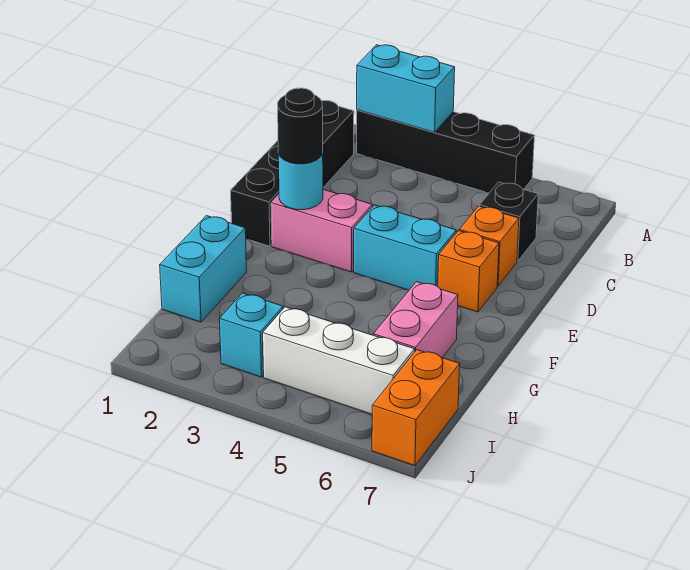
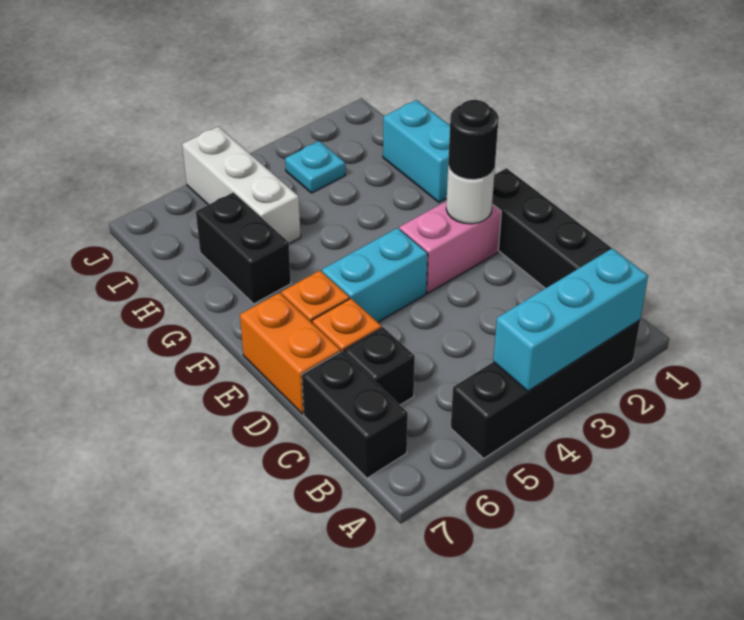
cyan 1x2 brick [357,45,455,132] -> cyan 1x3 brick [493,248,648,391]
none -> black 1x2 brick [302,351,408,478]
cyan 1x1 round brick [278,153,323,210] -> white 1x1 round brick [446,166,495,224]
pink 1x2 brick [373,282,458,358] -> black 1x2 brick [196,192,291,304]
cyan 1x1 brick [220,293,283,377] -> cyan 1x1 plate [285,141,345,193]
white 1x3 brick [263,307,415,414] -> white 1x3 brick turned to [182,127,301,244]
orange 1x2 brick [372,350,460,466] -> orange 1x2 brick moved to [240,293,341,414]

